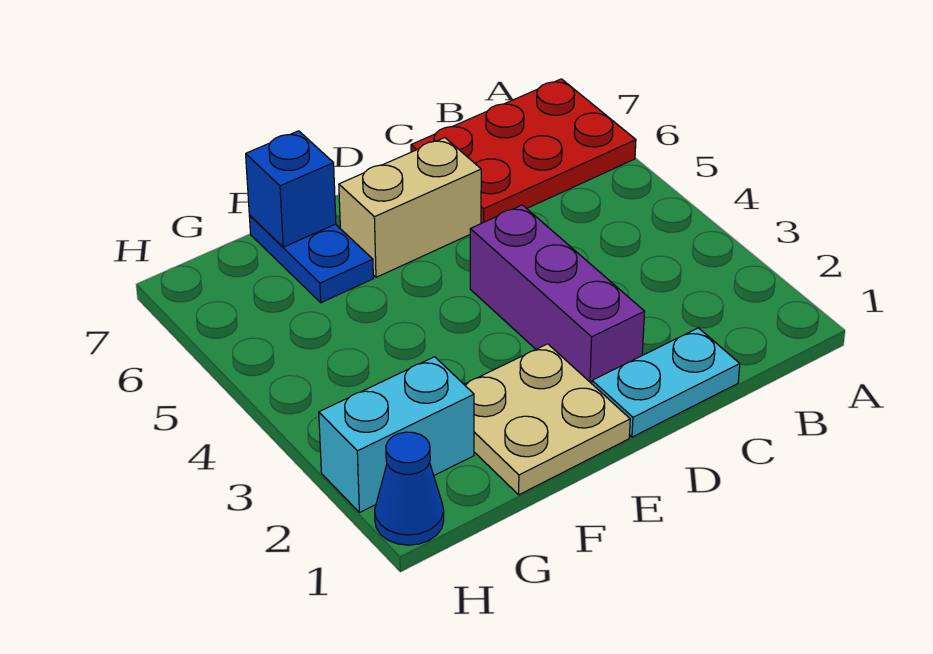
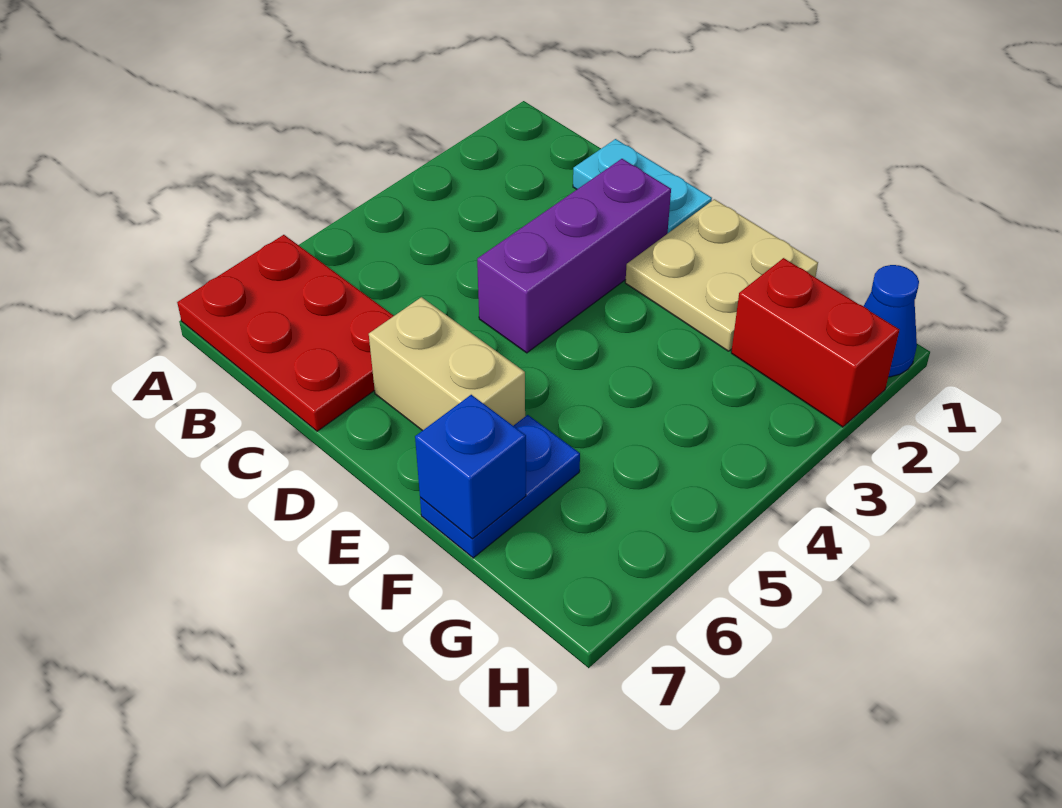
cyan 1x2 brick [319,357,474,513] -> red 1x2 brick [731,258,900,427]

